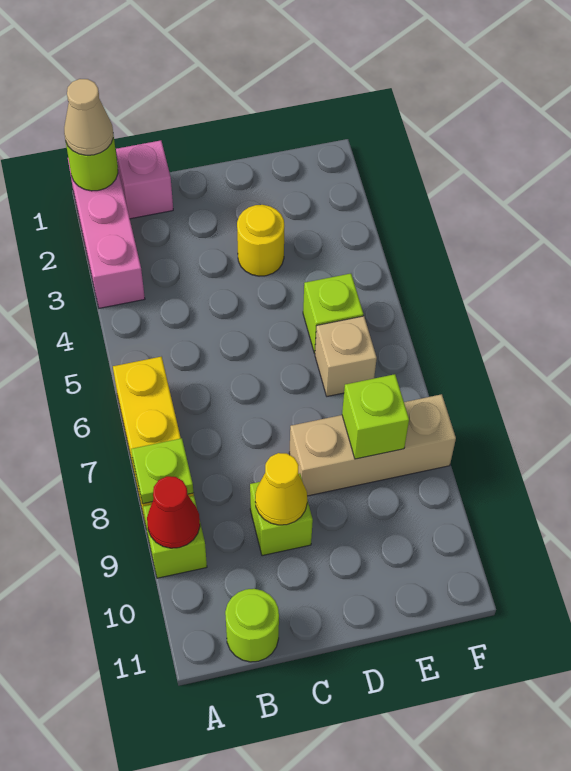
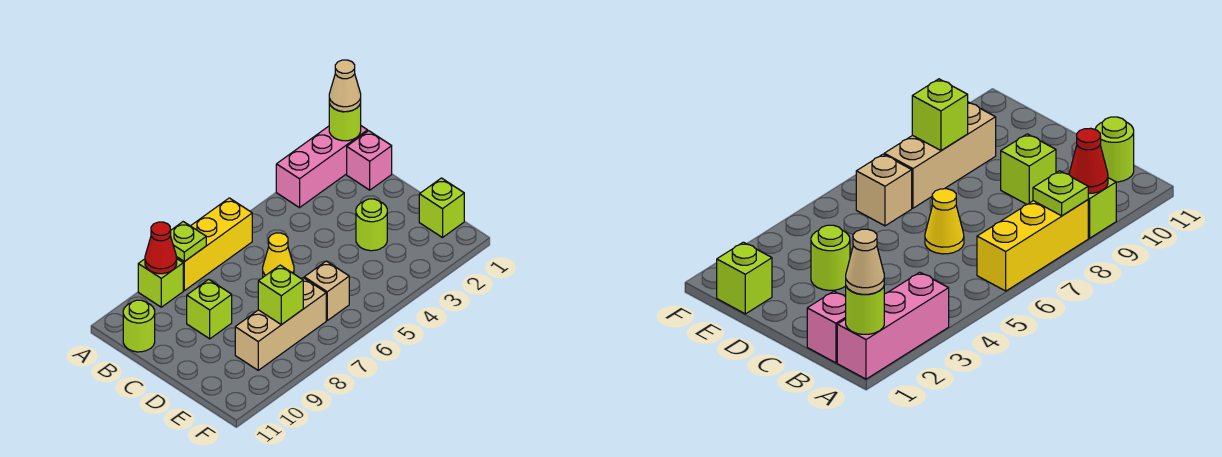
yellow 1x1 cone [255,453,307,525] -> yellow 1x1 cone moved to [263,233,294,277]
yellow 1x1 round brick [237,205,284,276] -> lime 1x1 round brick [356,199,387,251]
tan 1x3 brick [289,394,456,496] -> tan 1x3 brick turned to [235,278,326,370]
lime 1x1 brick [303,274,363,353] -> lime 1x1 brick moved to [419,178,464,238]

